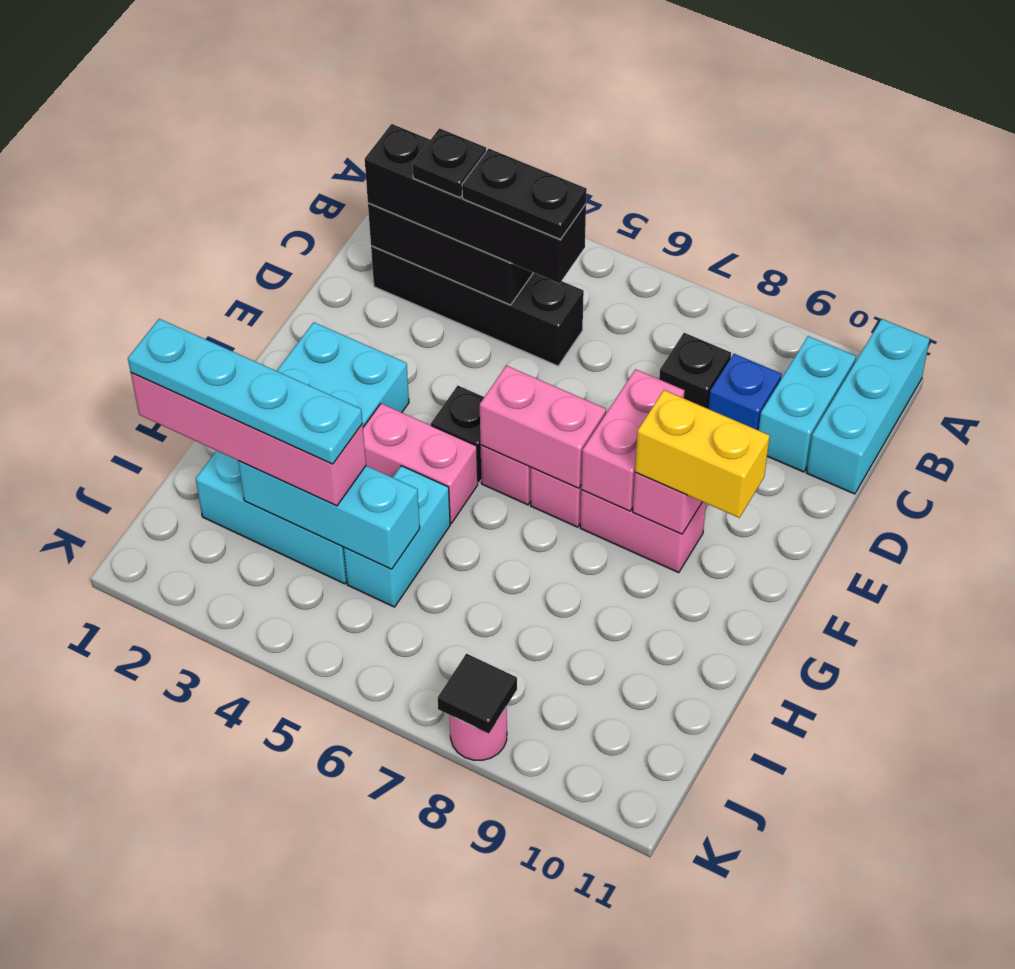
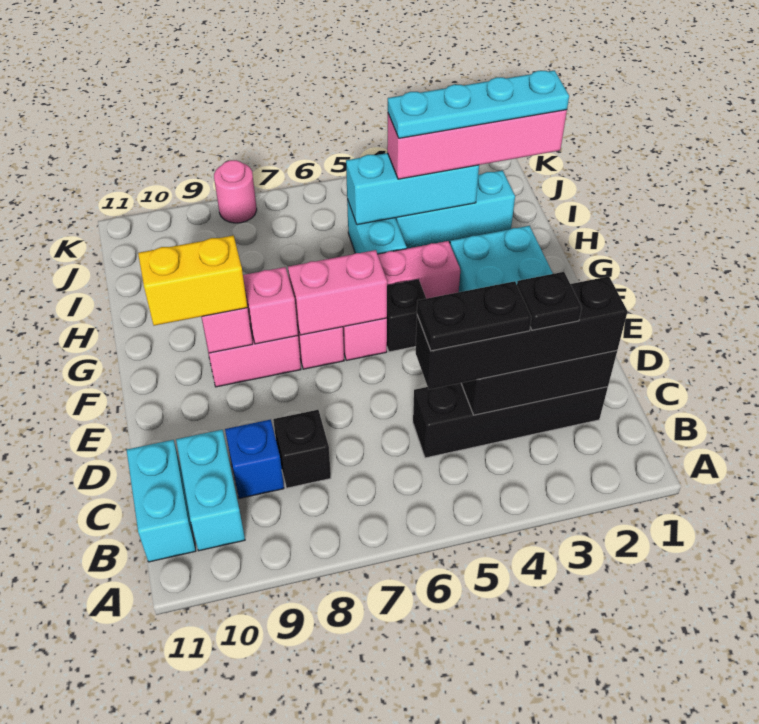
cyan 1x3 brick [807,319,930,494] -> cyan 1x2 brick [127,440,196,562]
pink 1x2 brick [581,369,685,511] -> pink 1x1 brick [243,267,298,344]
black 1x1 tile [438,654,517,734] -> none

